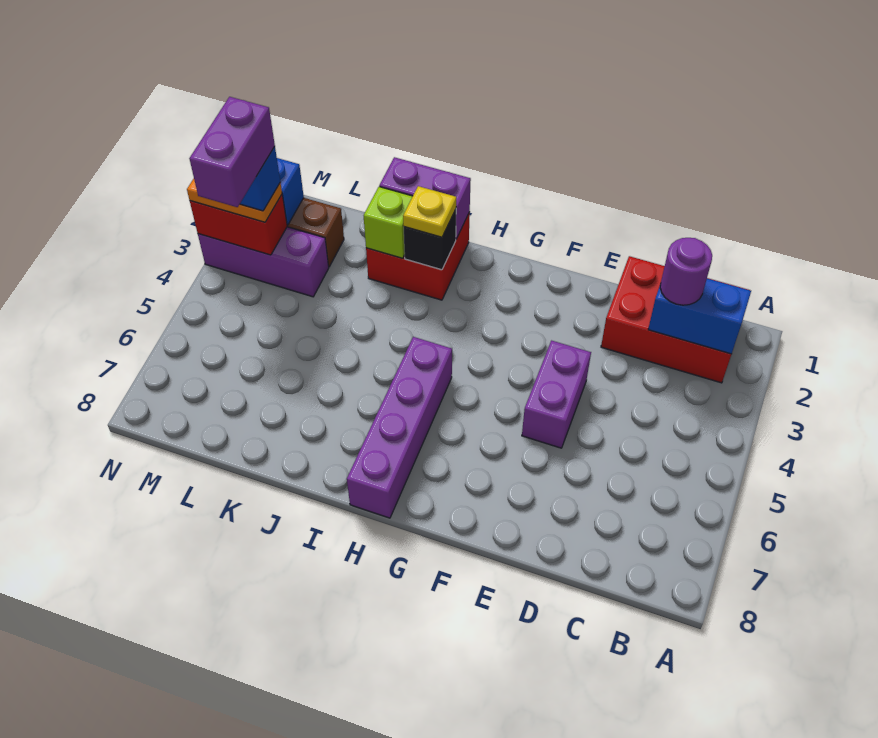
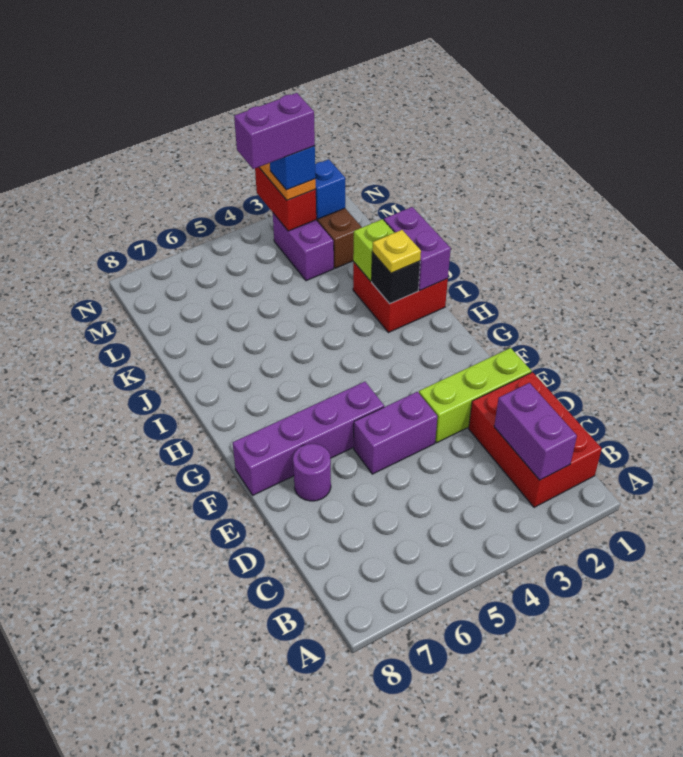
blue 1x2 brick [648,279,751,354] -> purple 1x2 brick [494,383,577,480]
purple 1x1 round brick [660,238,712,305] -> purple 1x1 round brick moved to [293,444,331,501]
none -> lime 1x3 brick [419,348,531,443]
purple 1x4 brick [347,337,452,518] -> purple 1x4 brick moved to [233,382,384,495]
purple 1x3 brick [198,227,329,297] -> purple 1x2 brick [273,213,334,281]

